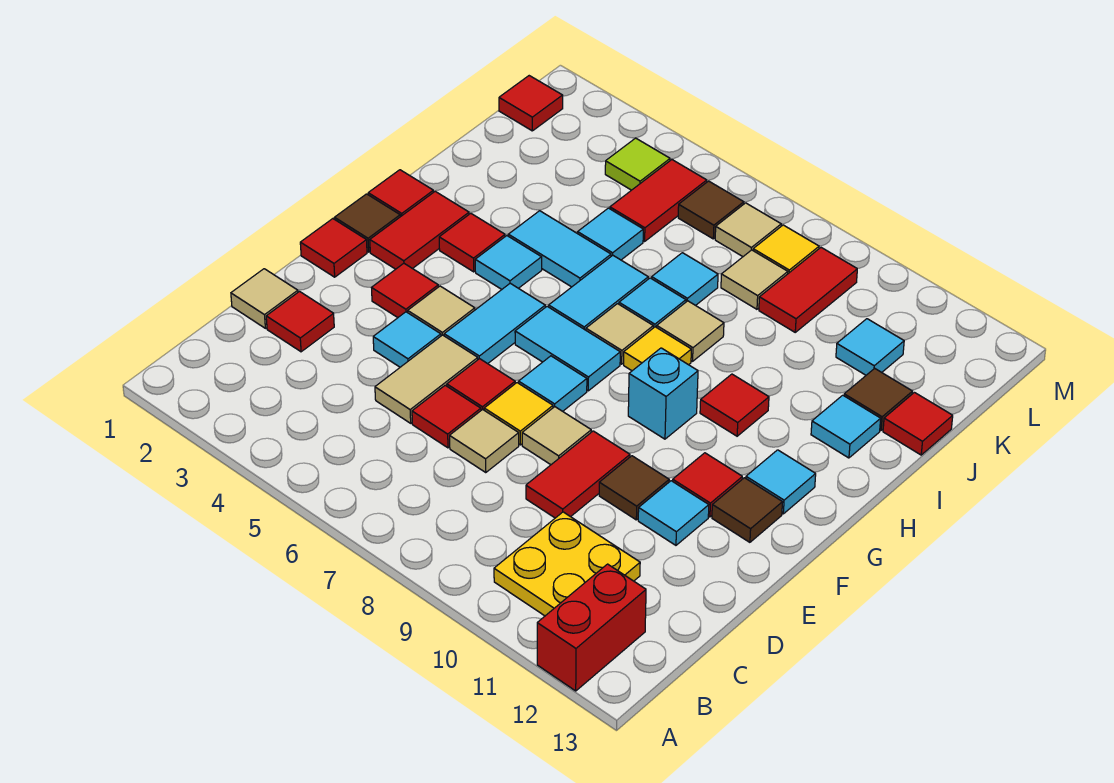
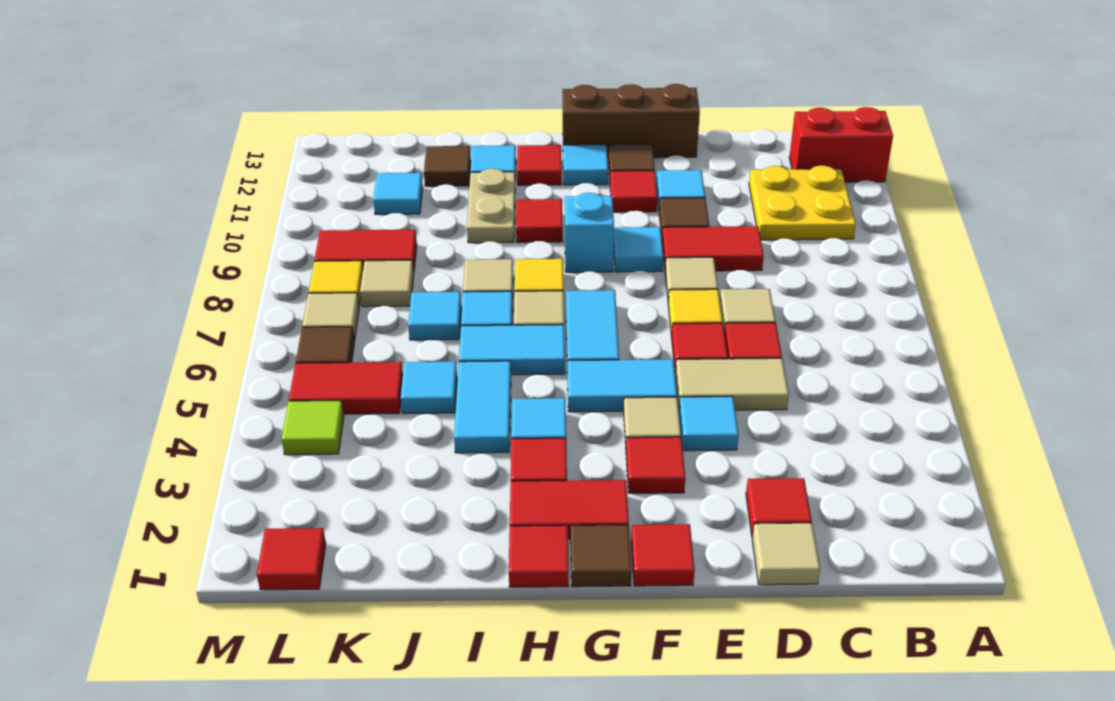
none -> brown 1x3 brick [563,84,700,158]
cyan 1x1 tile [519,356,587,411] -> cyan 1x1 tile moved to [614,227,663,272]
none -> tan 1x2 plate [467,169,515,243]
red 1x1 tile [883,393,953,455] -> red 1x1 tile moved to [517,145,562,185]

